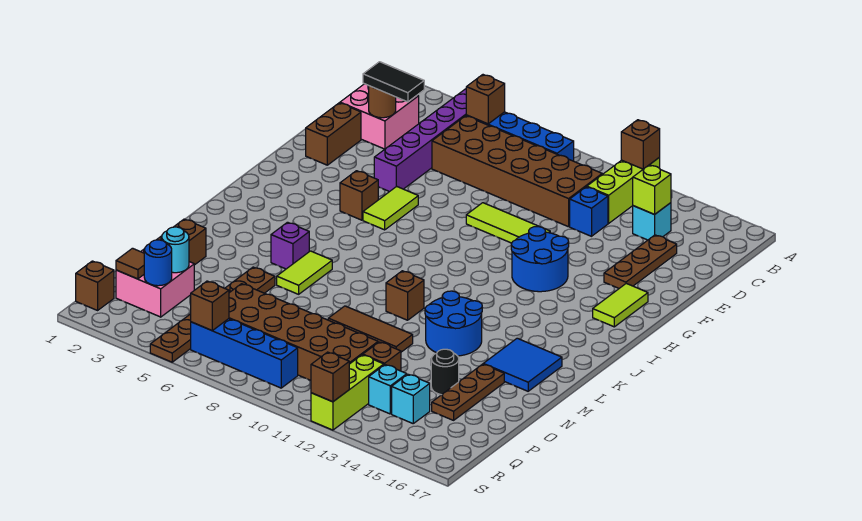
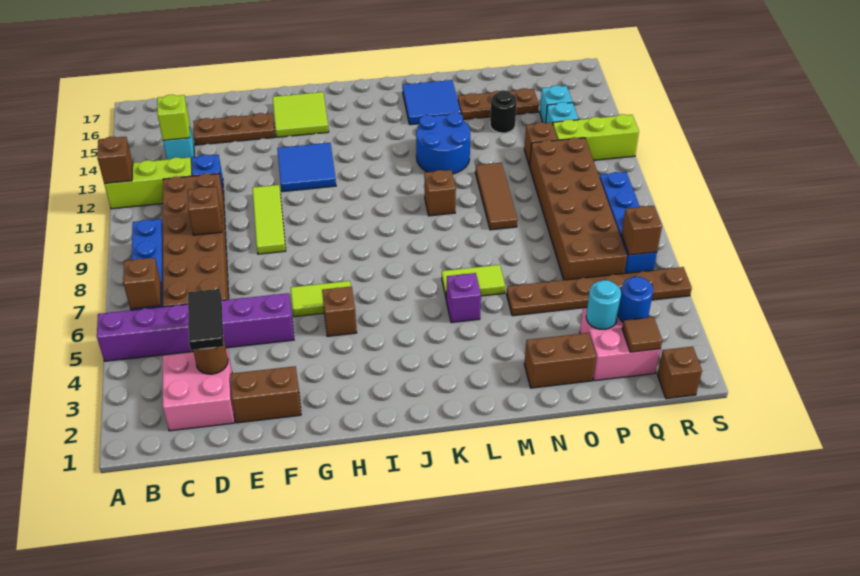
blue 2x2 round brick [511,227,569,292] -> blue 2x2 tile [277,143,336,192]
lime 1x2 tile [593,283,648,327] -> lime 2x2 tile [272,92,329,137]
brown 1x1 brick [311,352,349,402] -> brown 1x1 brick moved to [188,187,222,235]

